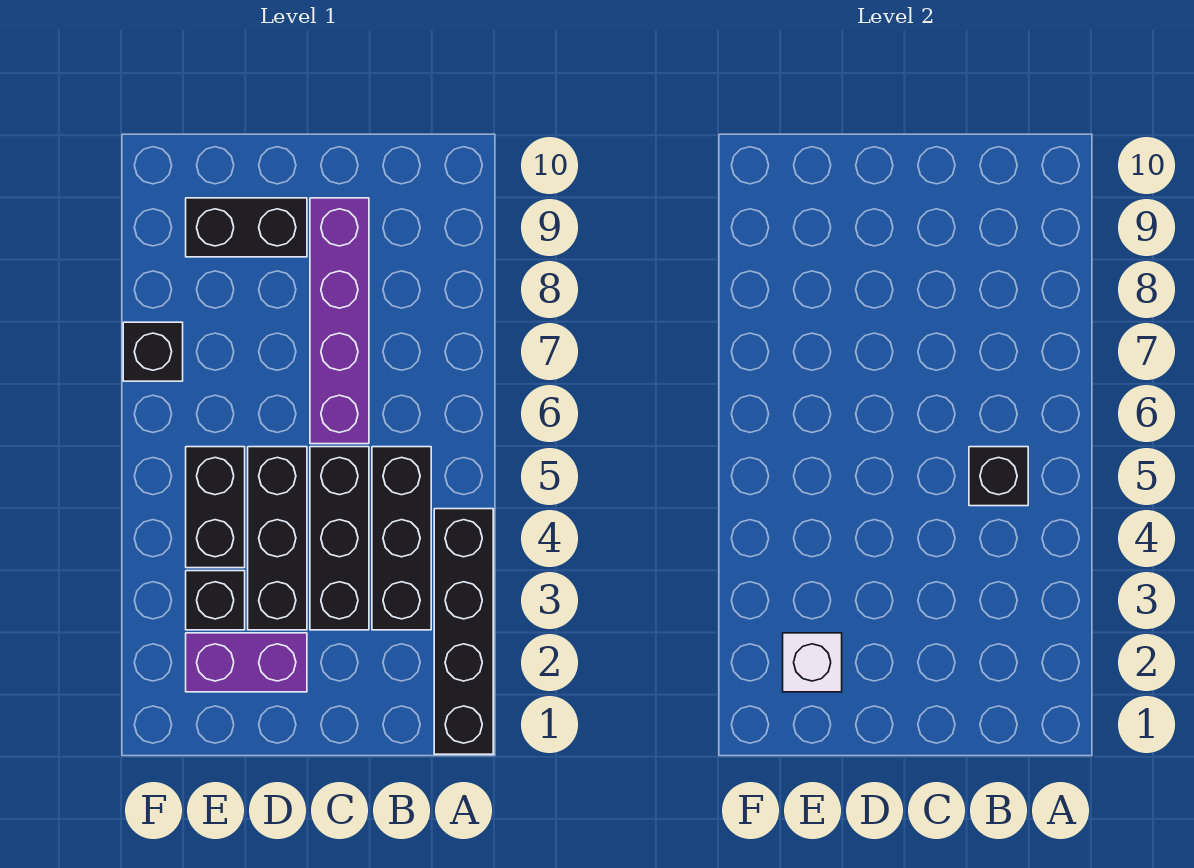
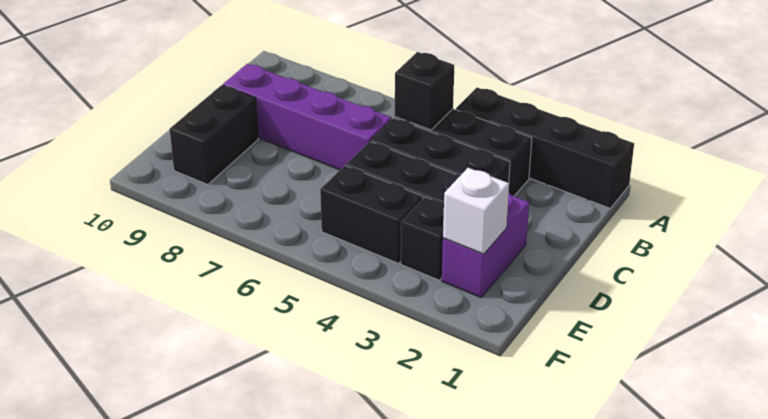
black 1x1 brick [123,322,183,381] -> none

